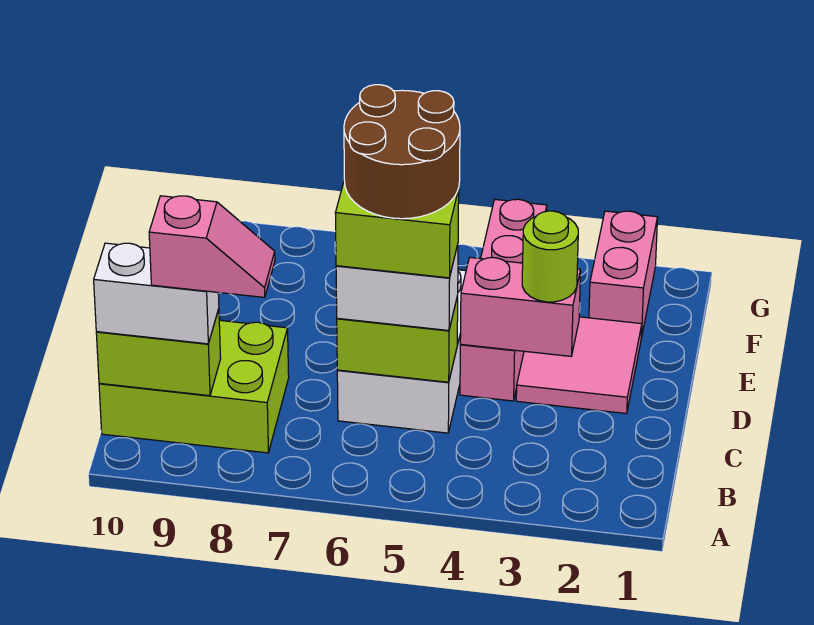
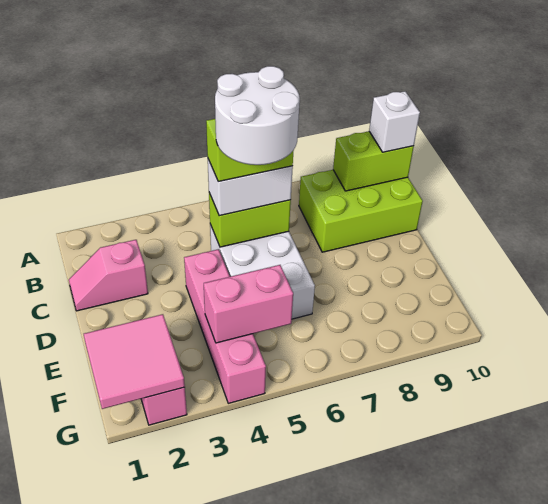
pink 1x2 slope [149,196,275,297] -> pink 1x2 slope moved to [69,240,148,311]
white 1x2 brick [94,243,219,344] -> white 1x1 brick [369,91,420,152]
brown 2x2 round brick [344,85,460,219] -> white 2x2 round brick [215,66,300,165]
pink 2x2 tile [516,317,642,414] -> pink 2x2 tile moved to [84,314,185,409]
pink 1x2 brick [460,258,581,356] -> pink 1x2 brick moved to [204,265,293,343]
lime 1x1 round brick [522,211,578,302] -> none

